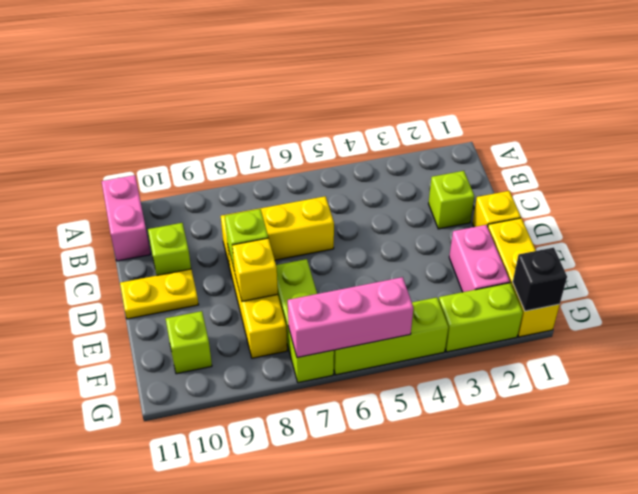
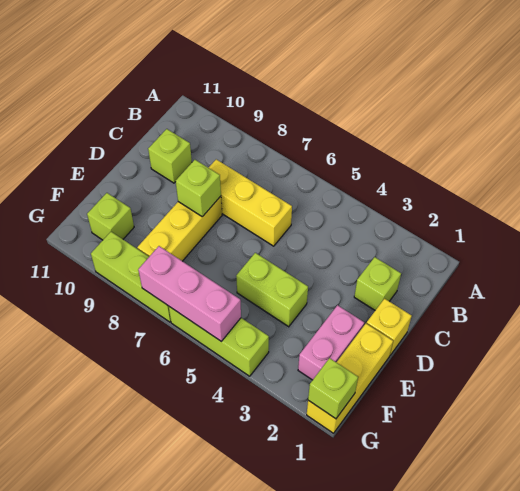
pink 1x2 brick [102,175,150,261] -> none
yellow 1x2 plate [120,269,199,319] -> none
lime 1x3 brick [276,259,334,383] -> lime 1x3 brick turned to [91,232,171,322]
yellow 1x1 brick [232,238,278,301] -> none
black 1x1 brick [513,248,567,311] -> lime 1x1 brick [308,358,358,419]
lime 1x2 brick [439,283,523,352] -> lime 1x2 brick moved to [236,253,308,327]

